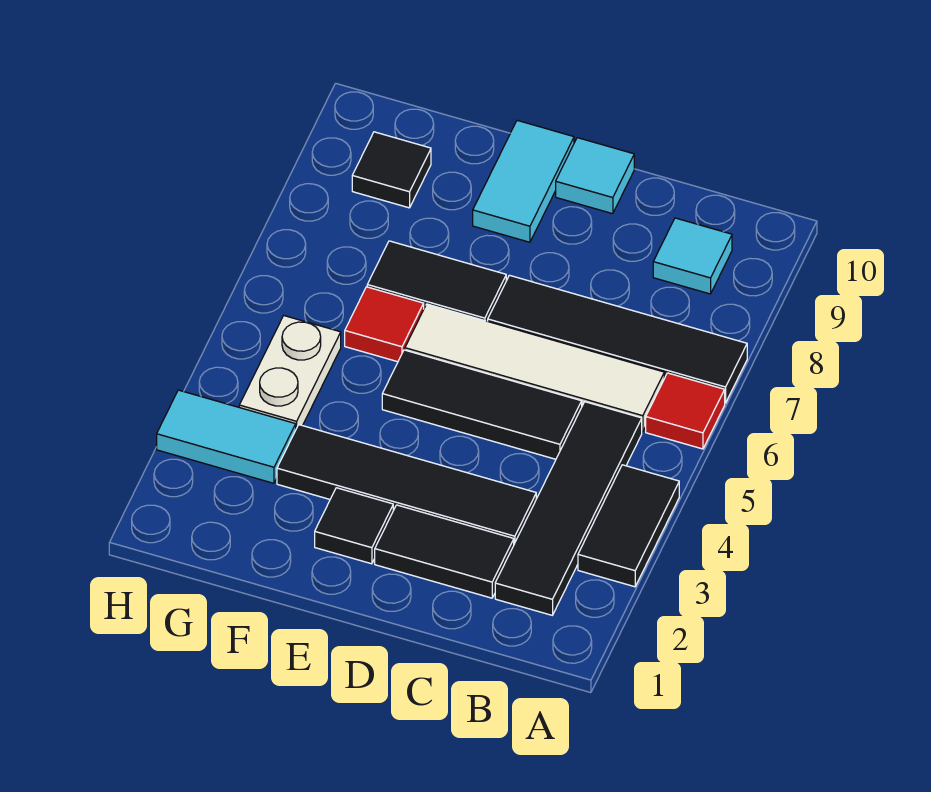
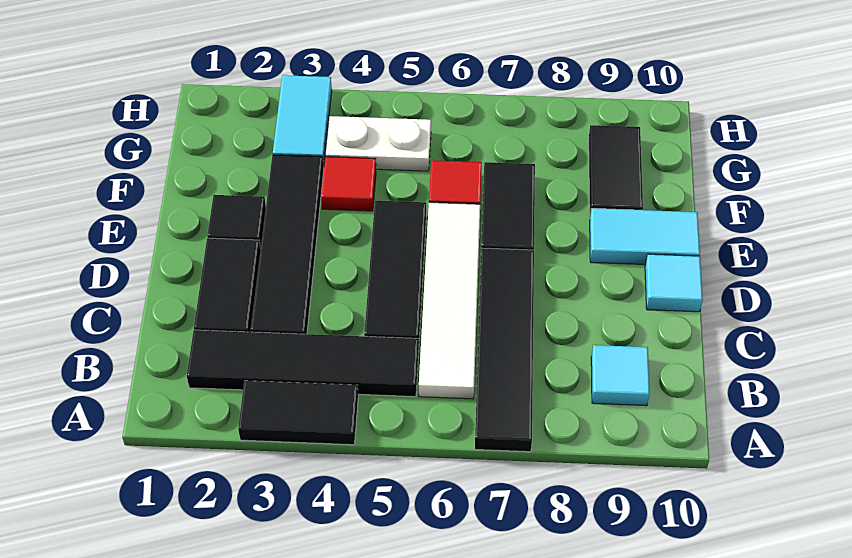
red 1x1 tile [646,373,725,449] -> red 1x1 tile moved to [321,157,376,211]
black 1x1 tile [352,132,431,208] -> black 1x2 tile [589,125,643,214]

